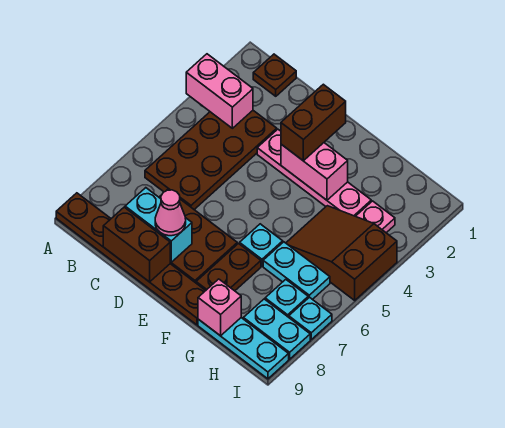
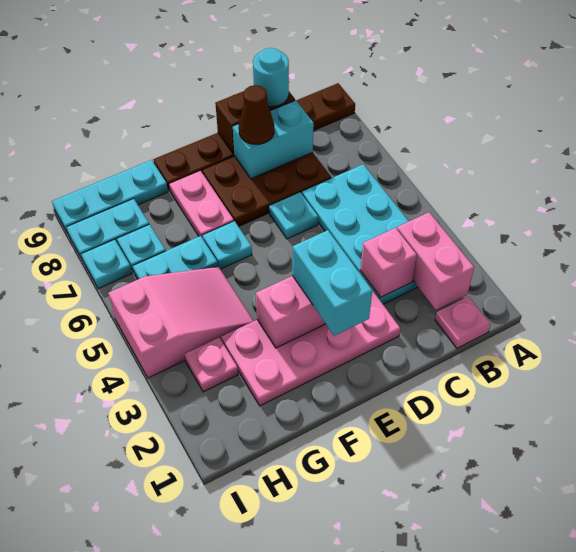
pink 1x2 brick [186,54,253,128] -> pink 1x2 brick turned to [397,212,474,310]
brown 1x1 plate [253,54,296,96] -> pink 1x1 plate [435,296,491,348]
brown 2x4 plate [145,111,277,209] -> cyan 2x4 plate [302,164,418,304]
none -> cyan 1x1 round brick [253,48,289,107]
pink 1x4 plate [257,129,371,216] -> pink 2x4 plate [221,279,400,406]
none -> cyan 1x1 plate [269,192,318,239]
pink 1x1 cone [155,190,186,236] -> brown 1x1 cone [239,85,274,144]
brown 1x2 brick [281,84,346,161] -> cyan 1x2 brick [292,230,372,336]
brown 1x2 plate [196,244,261,291] -> pink 1x2 plate [169,171,234,238]
brown 2x3 slope [286,206,397,300] -> pink 2x3 slope [108,267,253,378]
pink 1x1 brick [198,279,241,336] -> pink 1x1 brick moved to [360,228,417,297]

